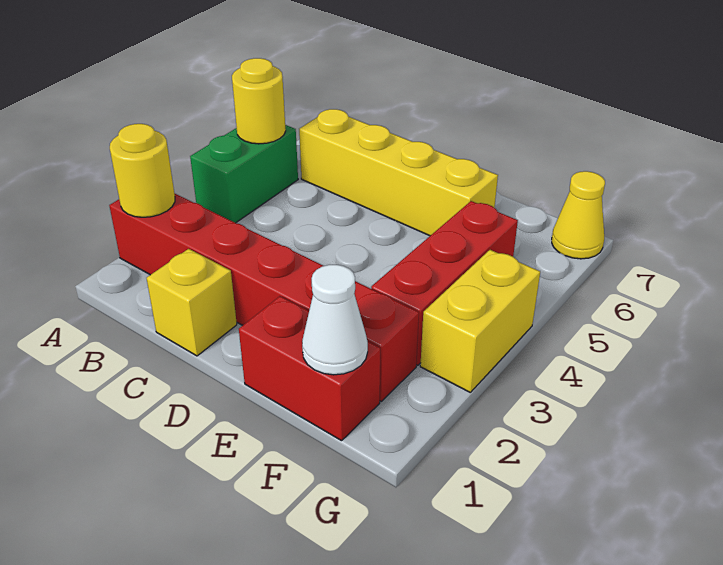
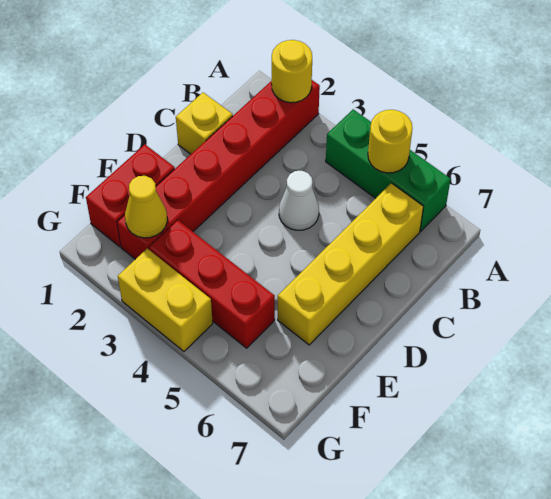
green 1x2 brick [190,125,298,223] -> green 1x3 brick [326,109,451,231]
white 1x1 cone [302,265,368,375] -> white 1x1 cone moved to [279,171,319,230]
yellow 1x1 cone [552,171,605,259] -> yellow 1x1 cone moved to [125,176,167,238]

